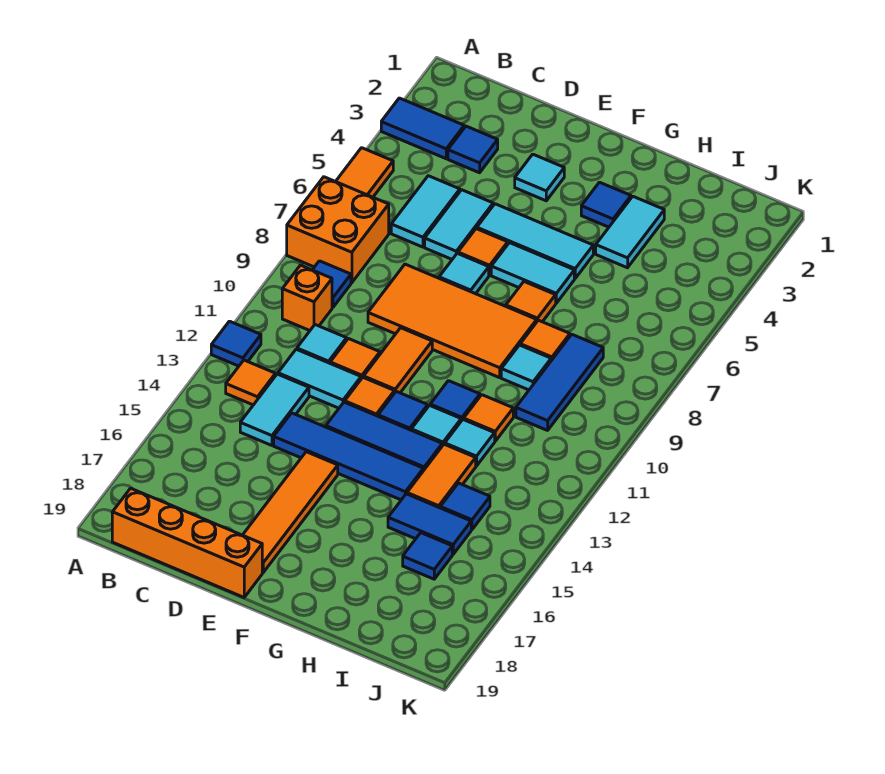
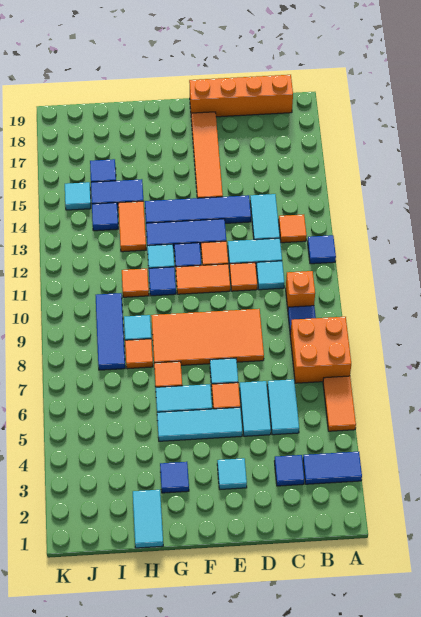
orange 1x2 tile [364,328,432,393] -> orange 1x2 tile turned to [176,264,230,294]
cyan 1x2 tile [596,196,664,268] -> cyan 1x2 tile moved to [133,490,163,548]
cyan 1x1 tile [445,420,495,466] -> cyan 1x1 tile moved to [65,182,91,210]

